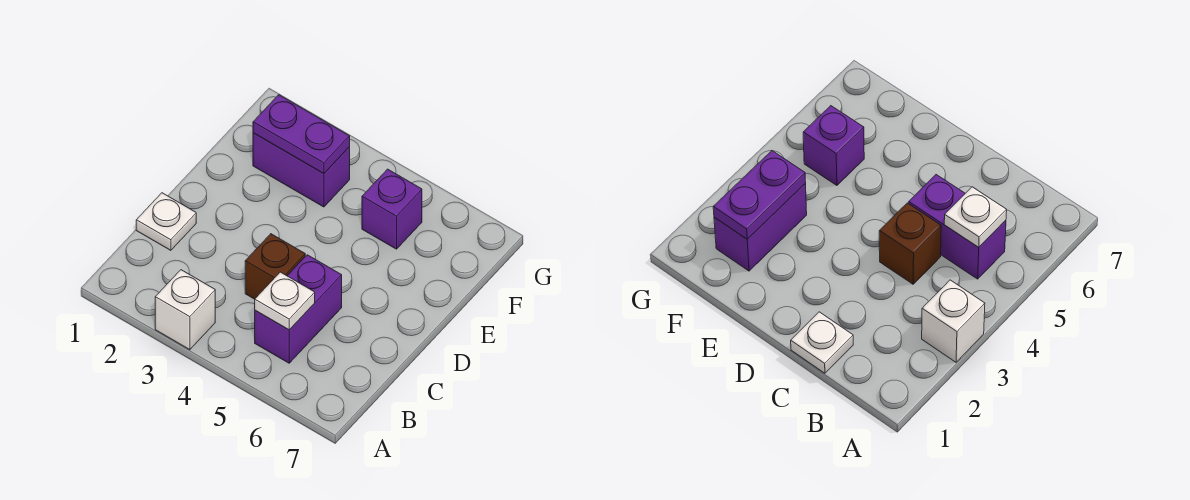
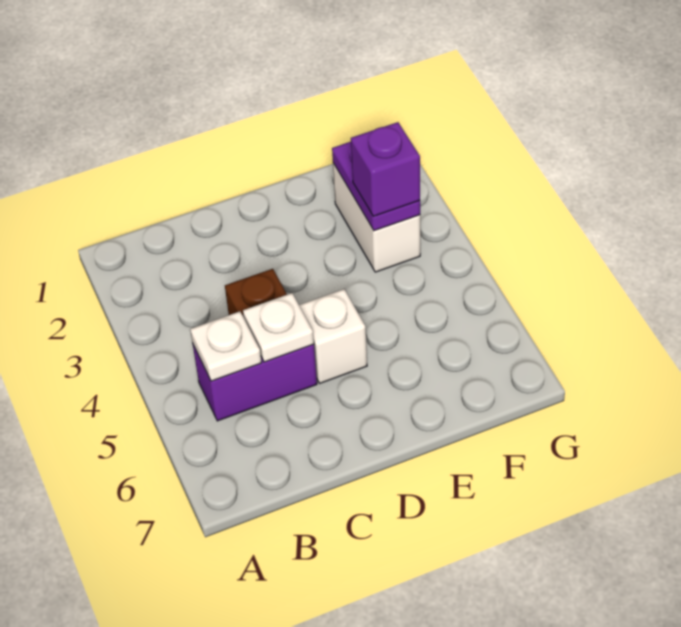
white 1x1 brick [155,270,215,350] -> white 1x1 brick moved to [299,289,367,383]
white 1x1 plate [136,193,196,250] -> white 1x1 plate moved to [243,293,314,362]
purple 1x2 brick [253,133,350,207] -> white 1x2 brick [333,163,420,272]
purple 1x1 brick [362,169,422,249] -> purple 1x1 brick moved to [351,122,420,216]

